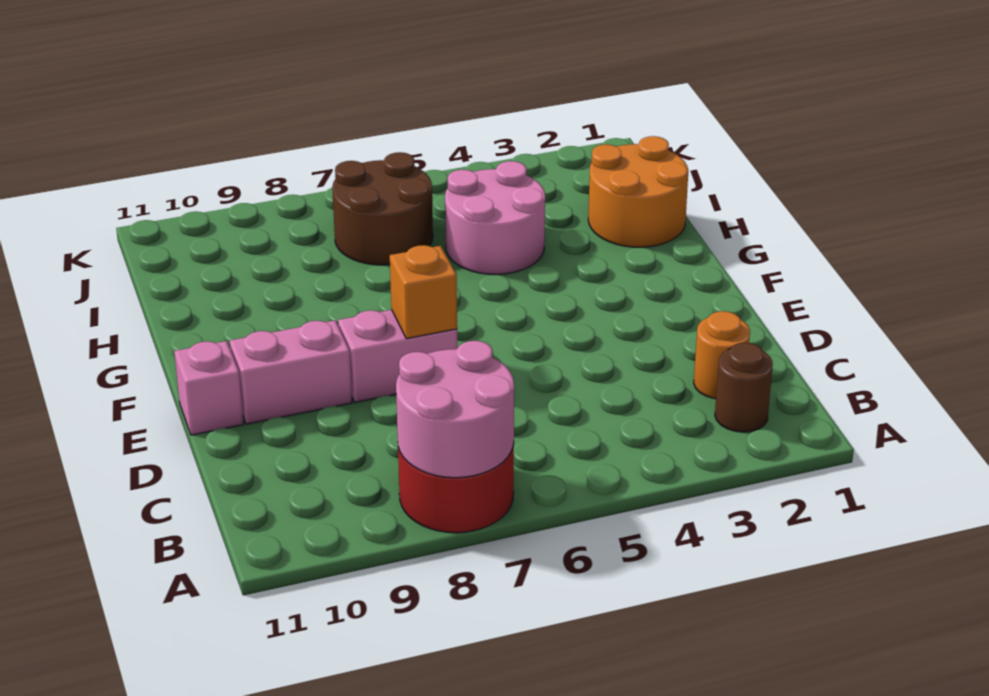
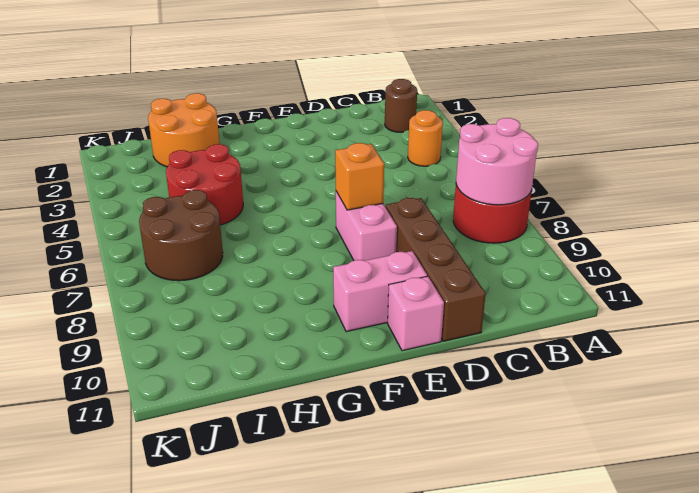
orange 1x1 round brick [694,311,750,399] -> orange 1x1 round brick moved to [408,110,443,166]
none -> brown 1x4 brick [386,198,486,341]
pink 1x2 brick [230,320,352,424] -> pink 1x2 brick turned to [333,251,427,332]
pink 2x2 round brick [445,161,545,275] -> red 2x2 round brick [166,144,243,225]

